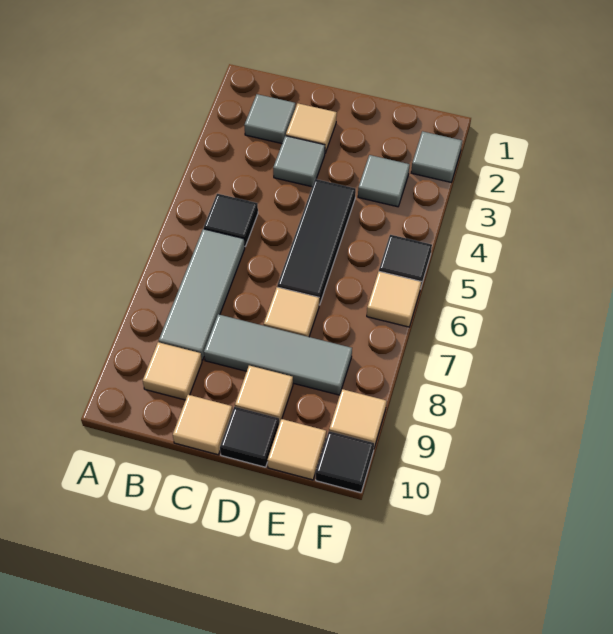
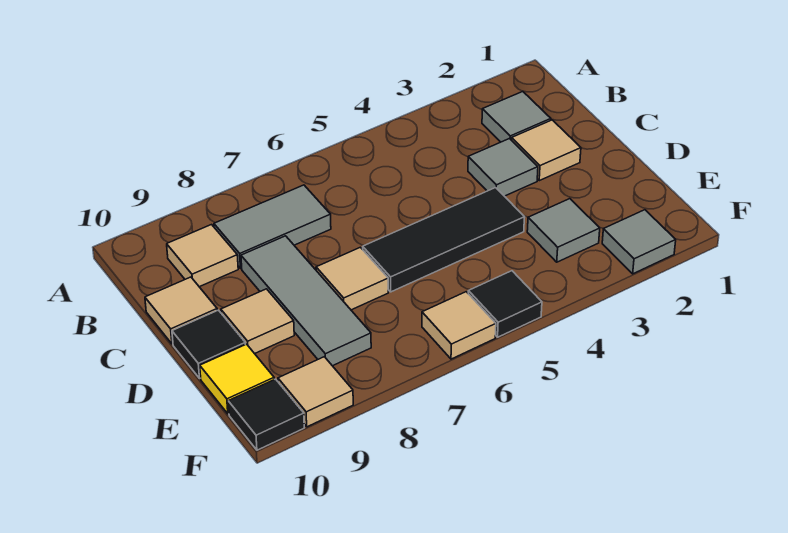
black 1x1 tile [204,194,258,246] -> none
grey 1x3 tile [159,229,245,360] -> grey 1x2 tile [214,185,331,268]
tan 1x1 tile [268,419,326,480] -> yellow 1x1 tile [200,344,274,414]

